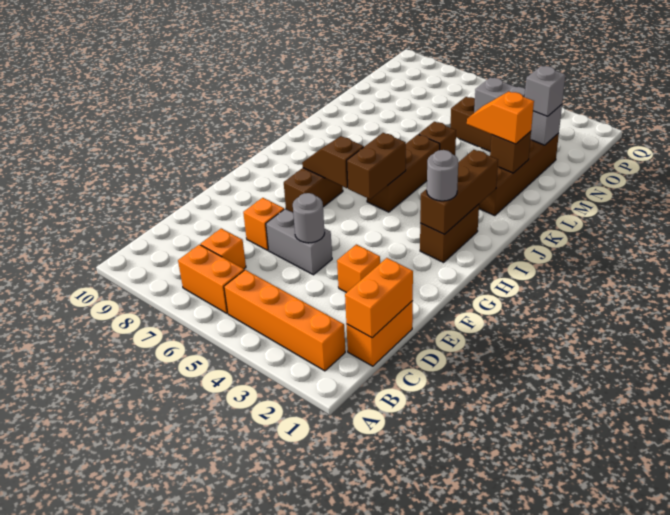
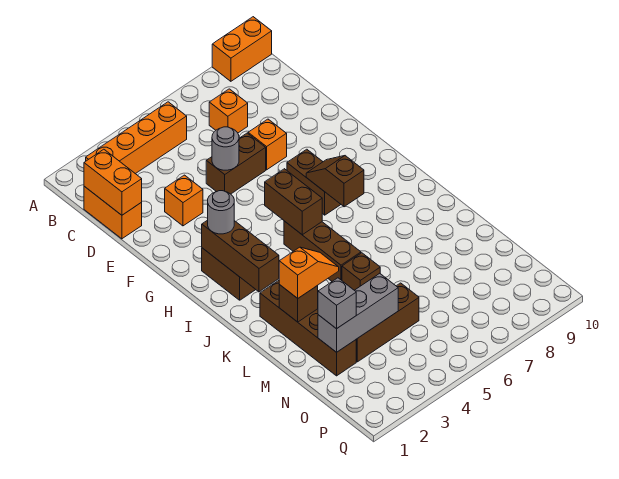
orange 1x2 brick [178,245,244,313] -> orange 1x2 brick moved to [212,17,272,81]
grey 1x2 brick [266,209,332,275] -> brown 1x2 brick [206,133,266,194]
brown 1x2 slope [302,136,364,188] -> brown 1x2 slope turned to [306,156,364,207]

